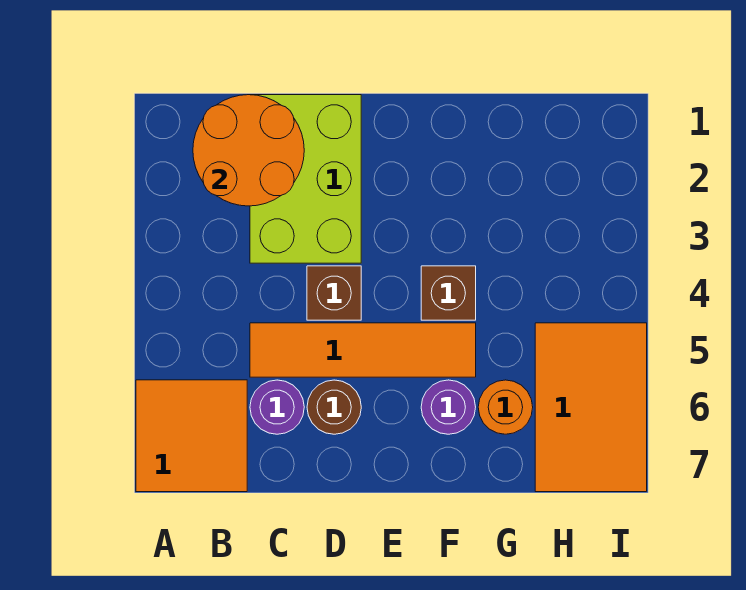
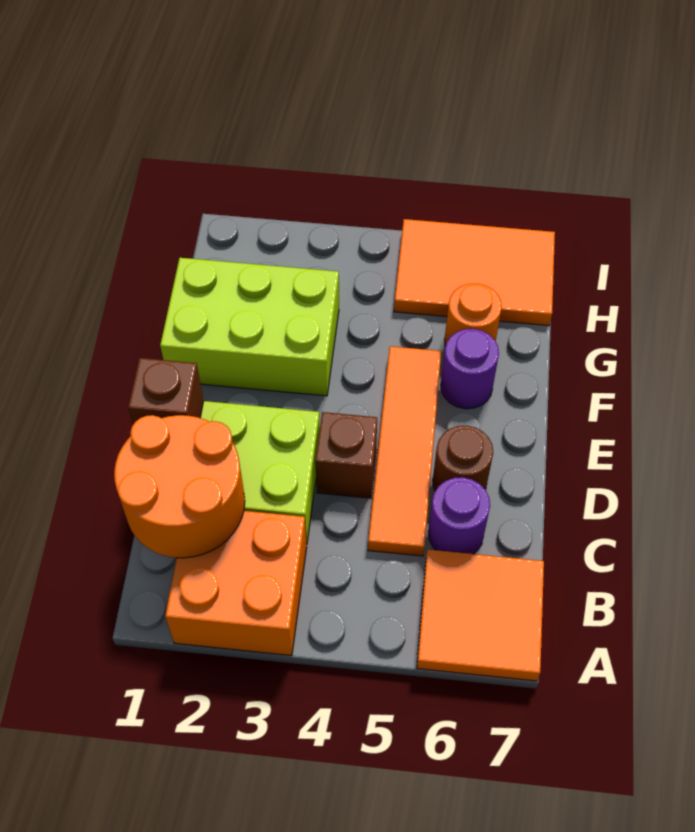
none -> orange 2x2 brick [165,511,307,656]
none -> lime 2x3 brick [160,258,339,396]
brown 1x1 brick [421,266,476,320] -> brown 1x1 brick moved to [128,358,204,424]

